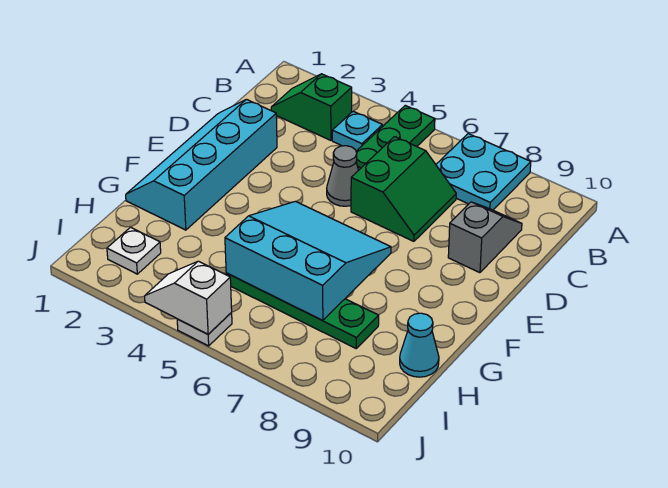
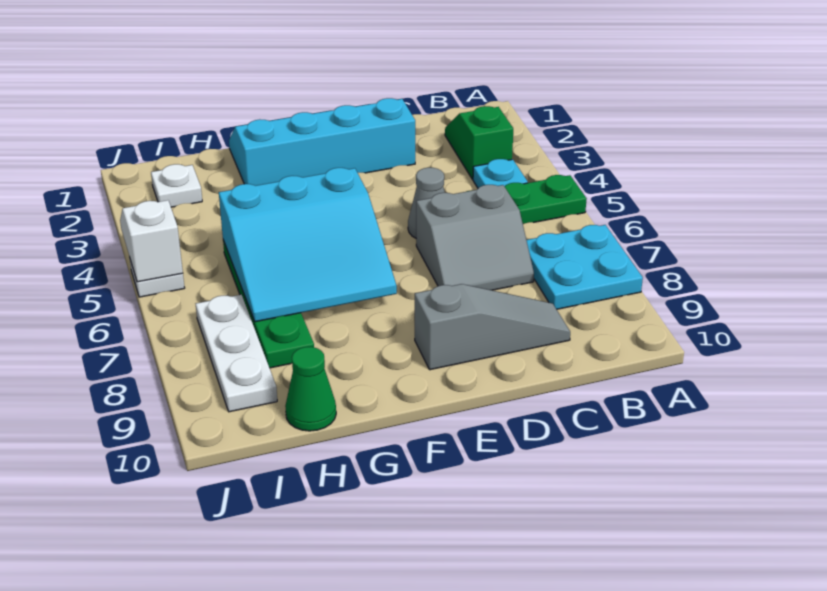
green 2x2 slope [351,137,456,241] -> grey 2x2 slope [416,185,534,290]
grey 1x2 slope [448,202,522,273] -> grey 1x3 slope [415,284,570,370]
cyan 3x3 slope [225,201,391,321] -> cyan 3x3 slope turned to [219,168,397,322]
cyan 1x1 cone [400,313,439,377] -> green 1x1 cone [285,347,336,431]
none -> white 1x3 plate [196,295,277,412]

